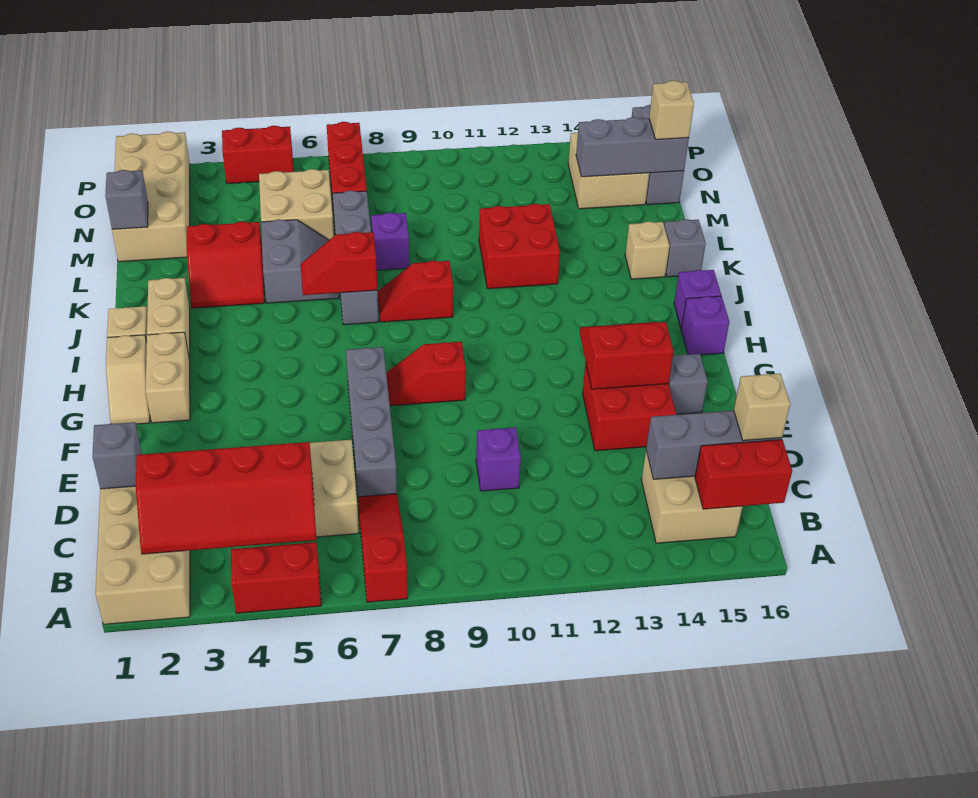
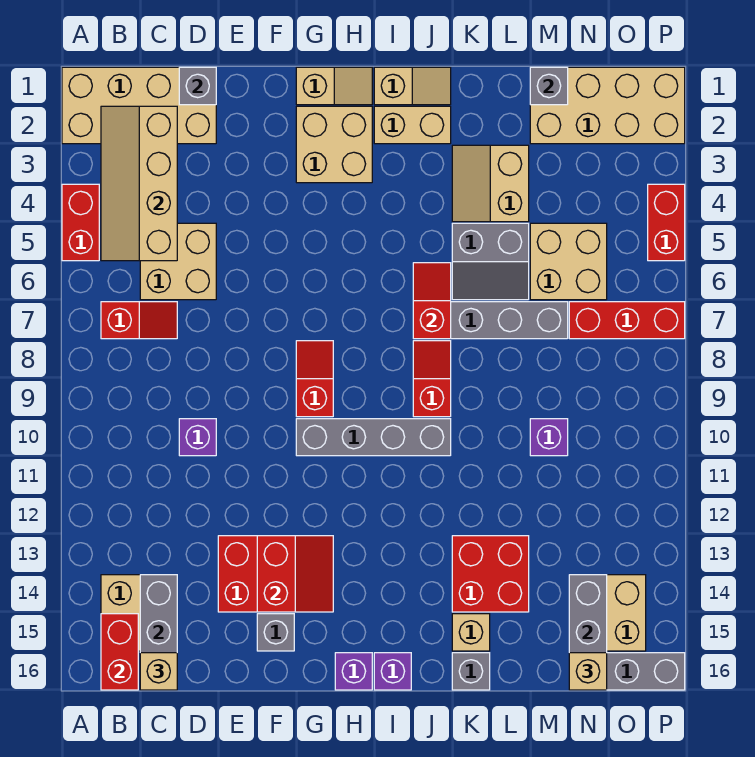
red 1x3 slope [358,494,408,602] -> red 1x2 slope [101,302,177,339]
red 2x4 slope [136,442,316,554] -> tan 2x4 slope [101,106,177,261]
grey 1x4 brick [346,347,397,497] -> grey 1x4 brick moved to [296,419,451,456]
tan 1x2 slope [106,335,150,424] -> tan 1x2 slope turned to [296,67,372,105]
tan 1x2 brick [146,332,190,423] -> tan 2x2 brick [296,106,372,183]
red 2x2 slope [187,222,265,308] -> tan 2x2 slope [452,145,529,222]
red 2x2 brick [479,204,560,289] -> red 2x2 brick moved to [452,536,529,612]
purple 1x1 brick [371,213,409,270] -> purple 1x1 brick moved to [530,419,568,456]

